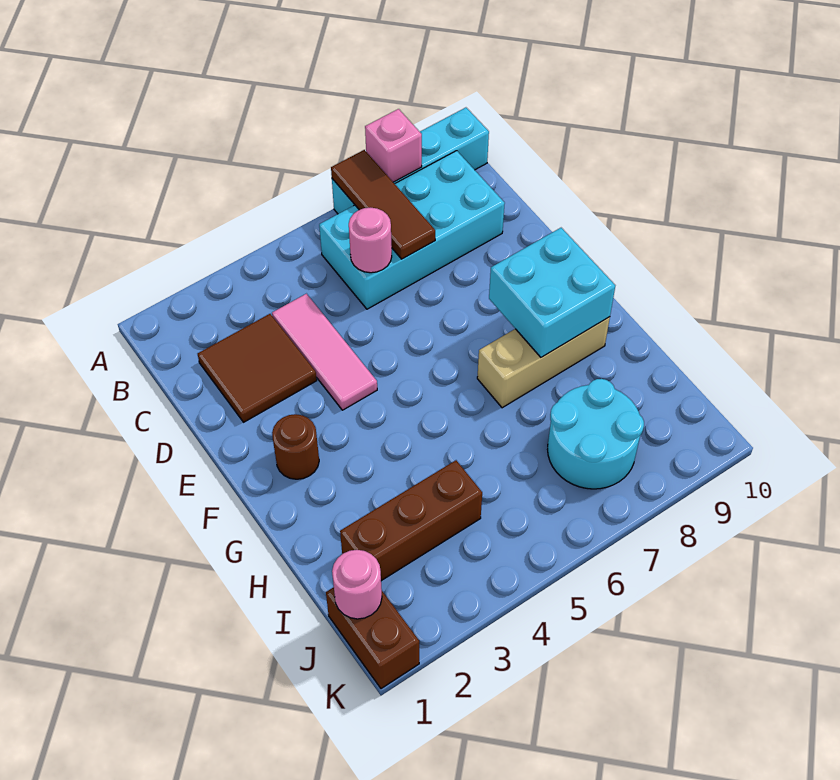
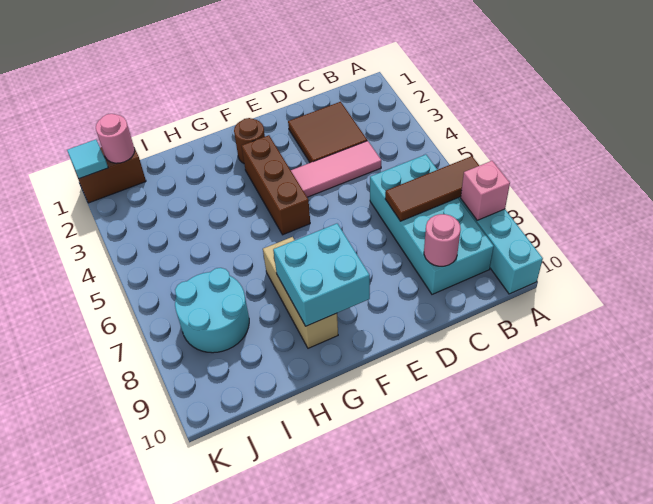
pink 1x1 round brick [349,208,392,273] -> pink 1x1 round brick moved to [424,214,461,266]
brown 1x3 brick [340,460,482,581] -> brown 1x3 brick moved to [242,135,310,235]
none -> cyan 1x1 tile [67,140,108,179]

